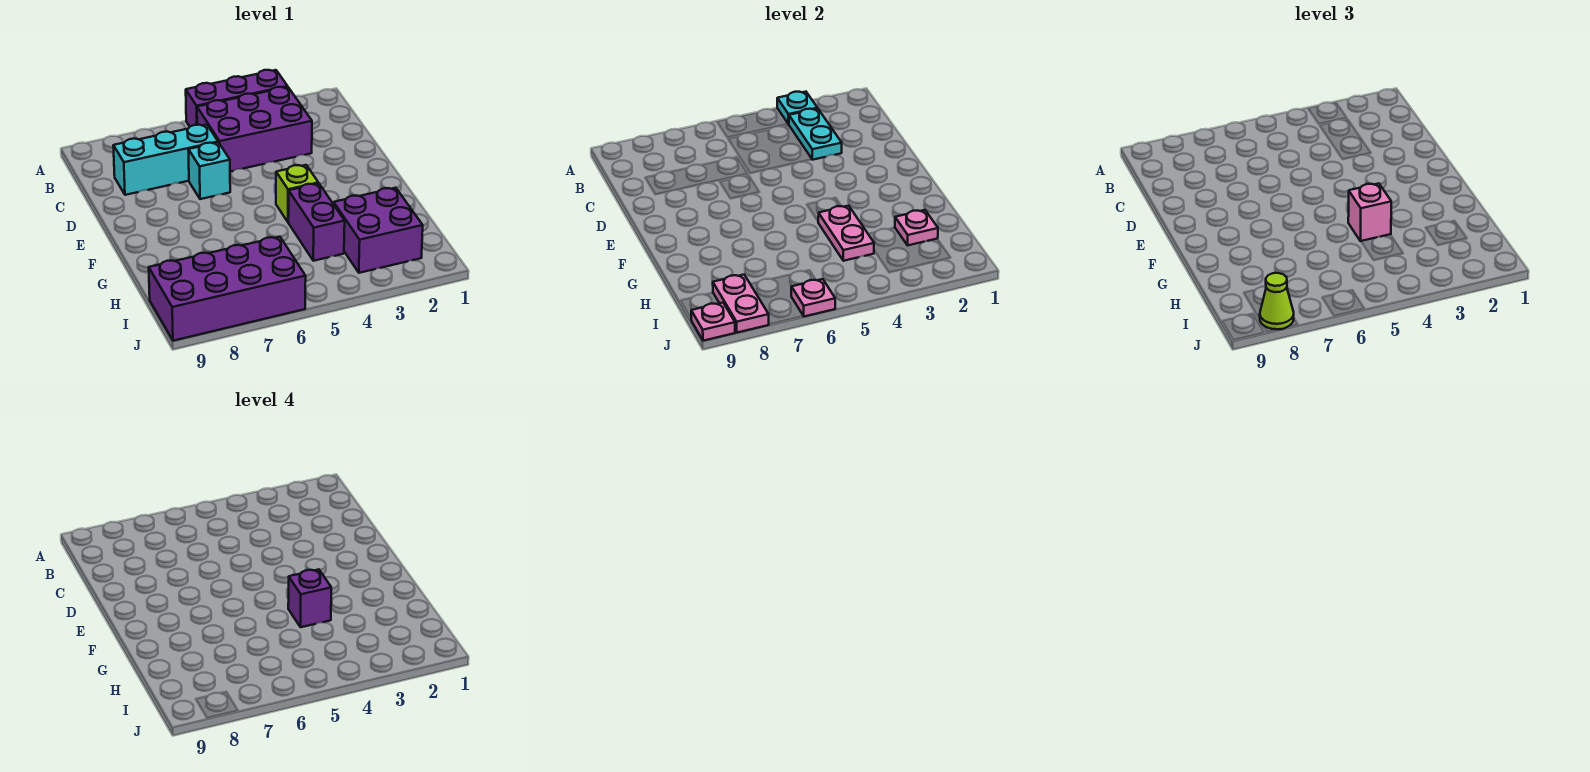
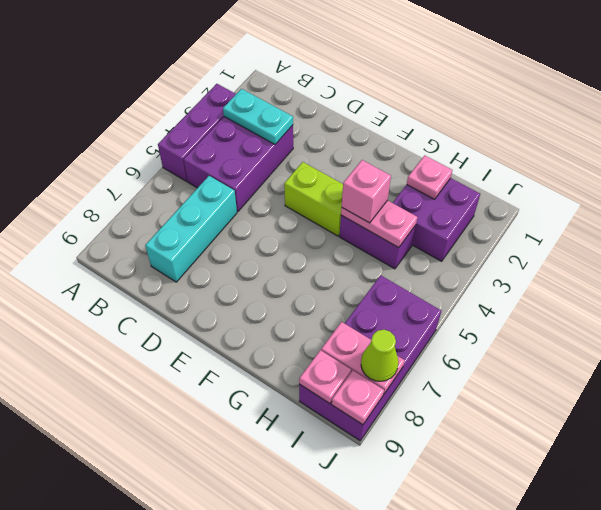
cyan 1x1 plate [777,92,817,124] -> none
cyan 1x1 brick [188,143,230,199] -> none
lime 1x1 brick [276,165,318,222] -> lime 1x2 brick [284,162,343,236]
purple 1x1 brick [288,570,331,627] -> none
pink 1x1 plate [791,279,835,316] -> pink 1x1 plate moved to [299,350,351,403]

